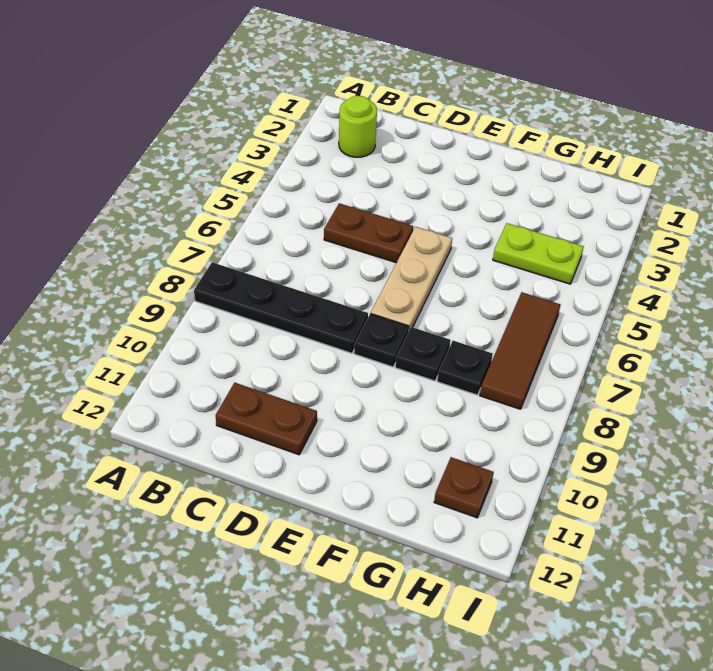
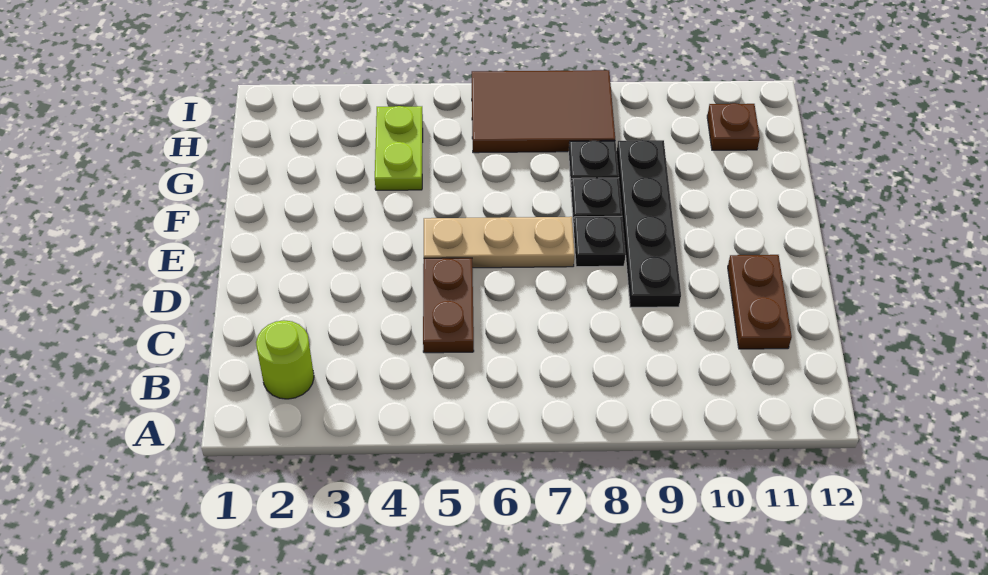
black 1x4 plate [194,262,368,353] -> black 1x4 plate moved to [617,140,681,307]
brown 1x3 tile [480,292,560,409] -> brown 2x3 tile [472,70,615,153]

